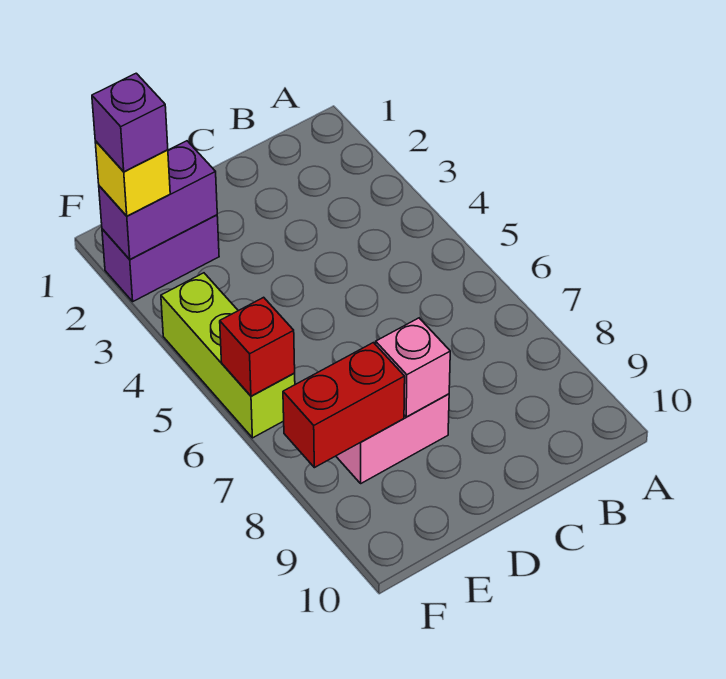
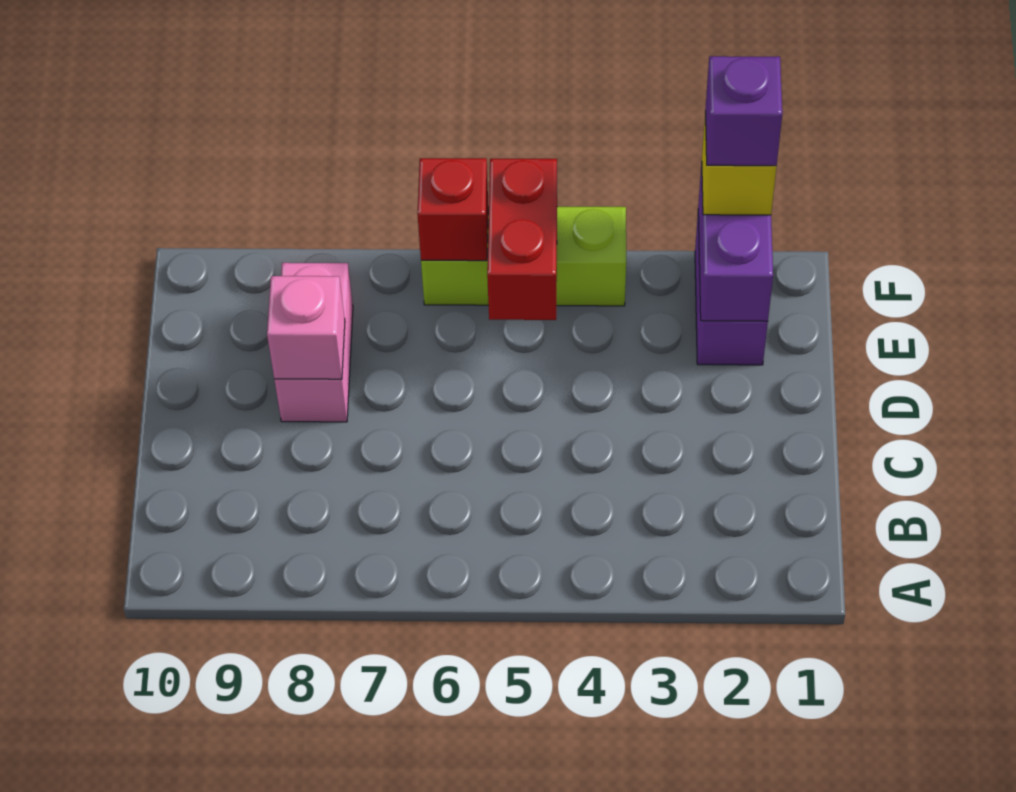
red 1x2 brick [283,343,405,468] -> red 1x2 brick moved to [487,159,557,320]

